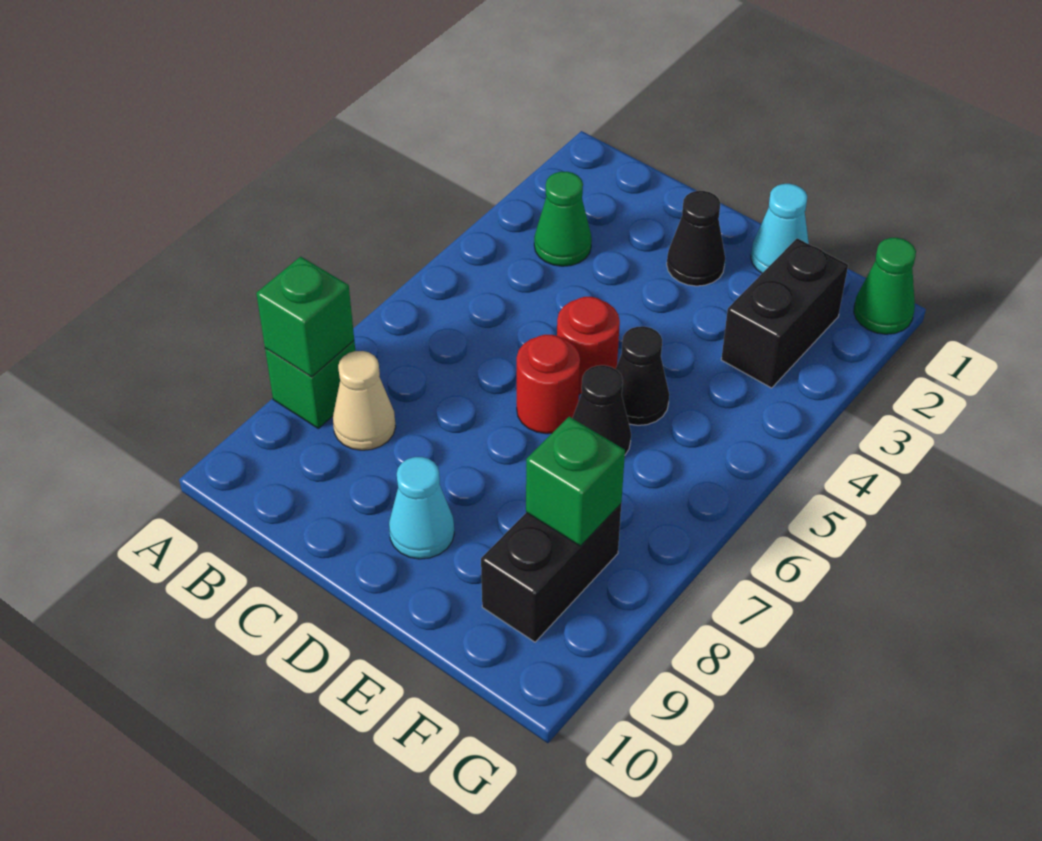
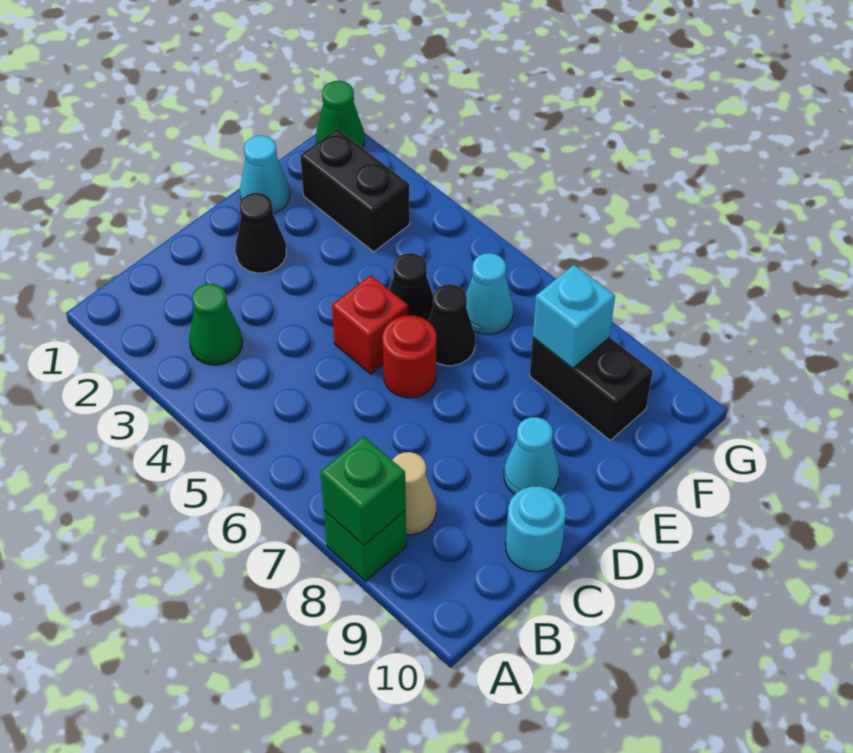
none -> cyan 1x1 round brick [506,486,566,571]
red 1x1 round brick [557,297,620,394] -> red 1x1 brick [332,275,408,374]
none -> cyan 1x1 cone [466,253,513,334]
green 1x1 brick [526,417,625,546] -> cyan 1x1 brick [533,265,615,368]

